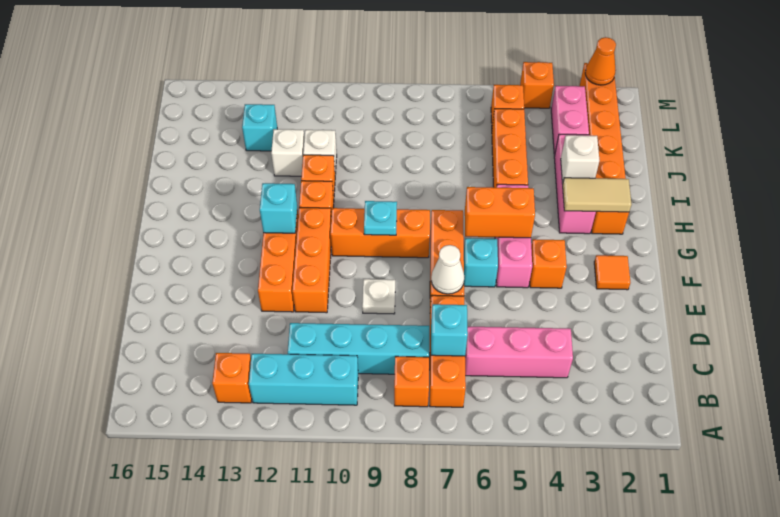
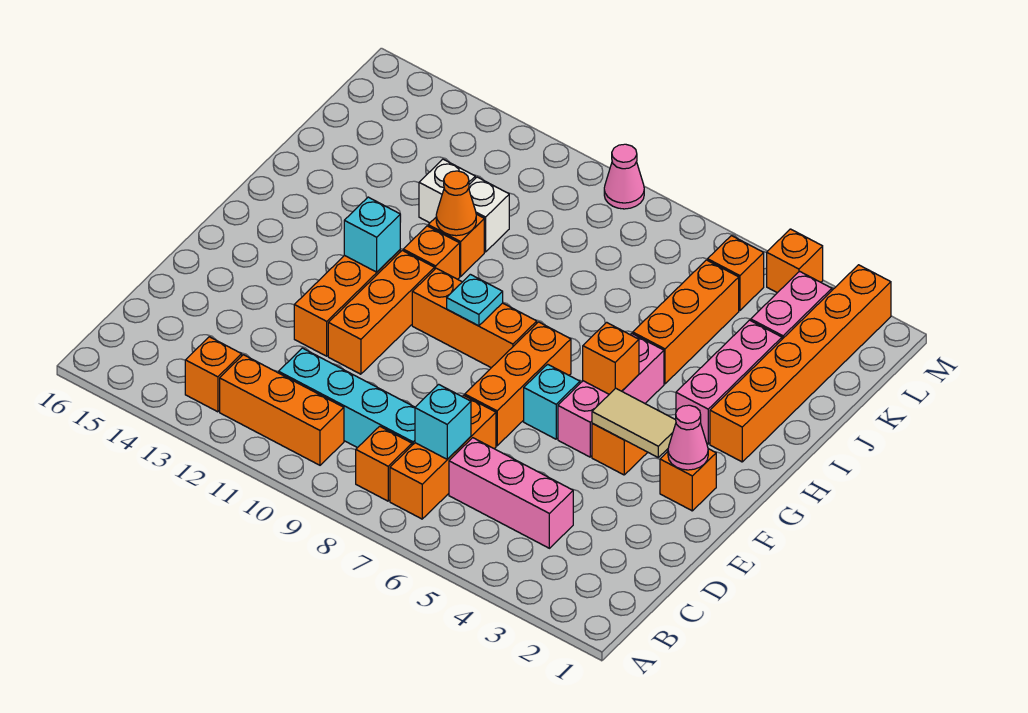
cyan 1x3 brick [249,354,358,405] -> orange 1x3 brick [220,355,344,465]
white 1x1 cone [431,245,464,294] -> none
white 1x1 plate [362,279,395,314] -> none
orange 1x1 tile [594,255,630,290] -> orange 1x1 brick [660,449,716,511]
none -> pink 1x1 cone [668,405,708,470]
orange 1x2 brick [465,187,535,238] -> orange 1x1 brick [583,322,639,394]
tan 1x2 tile [563,178,632,212] -> tan 1x2 tile moved to [592,388,676,457]
white 1x1 brick [561,135,600,184] -> none
cyan 1x1 brick [242,104,277,151] -> none
orange 1x1 cone [585,37,616,85] -> orange 1x1 cone moved to [436,171,476,236]
none -> pink 1x1 cone [604,144,644,209]

